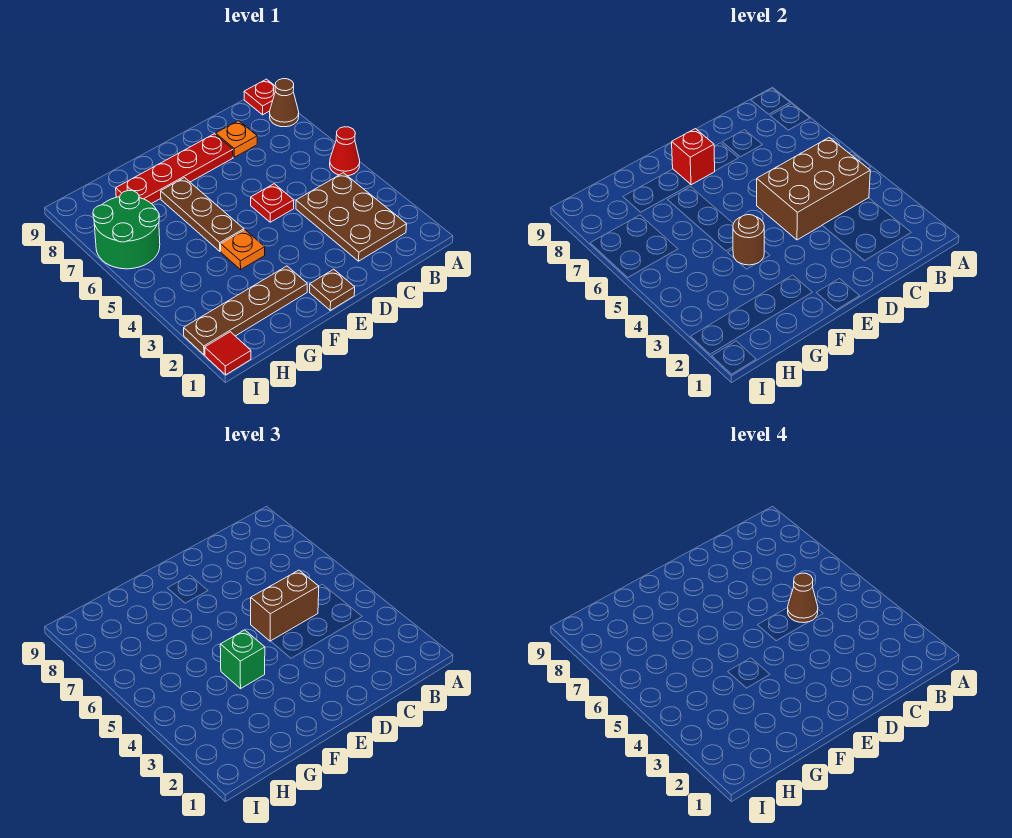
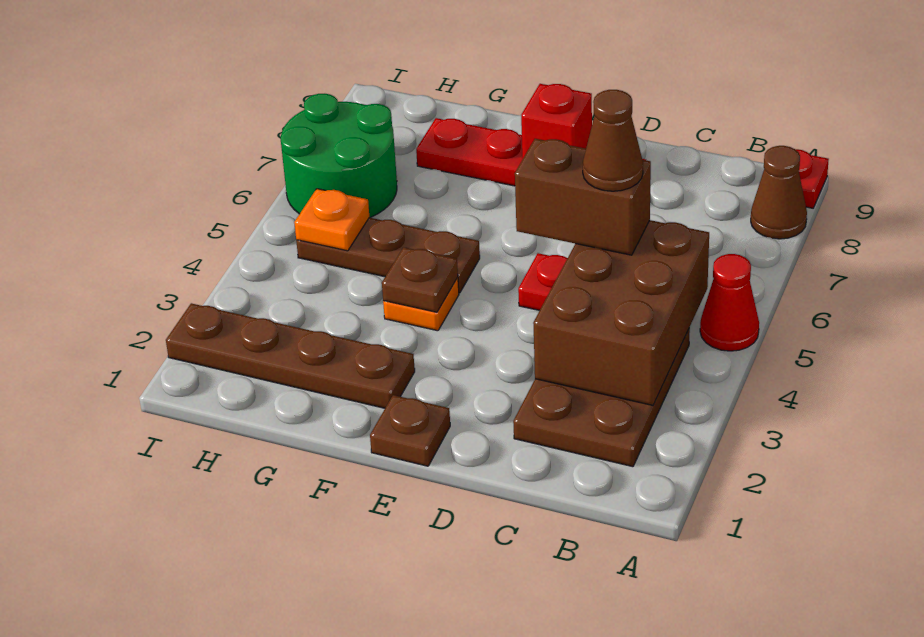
brown 2x3 brick [757,138,870,240] -> brown 2x3 brick turned to [533,220,709,405]
orange 1x1 plate [216,121,257,157] -> orange 1x1 plate moved to [294,189,369,251]
brown 1x1 round brick [733,215,764,265] -> brown 1x1 plate [382,247,458,312]
green 1x1 brick [220,630,265,689] -> none
brown 1x3 plate [161,178,244,251] -> brown 1x3 plate turned to [296,218,480,293]
red 1x1 tile [205,332,251,375] -> none

